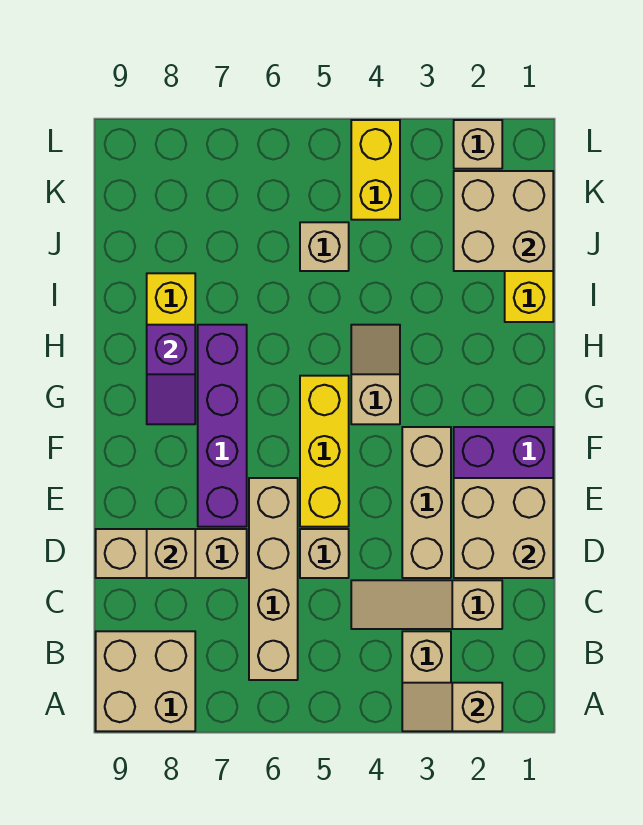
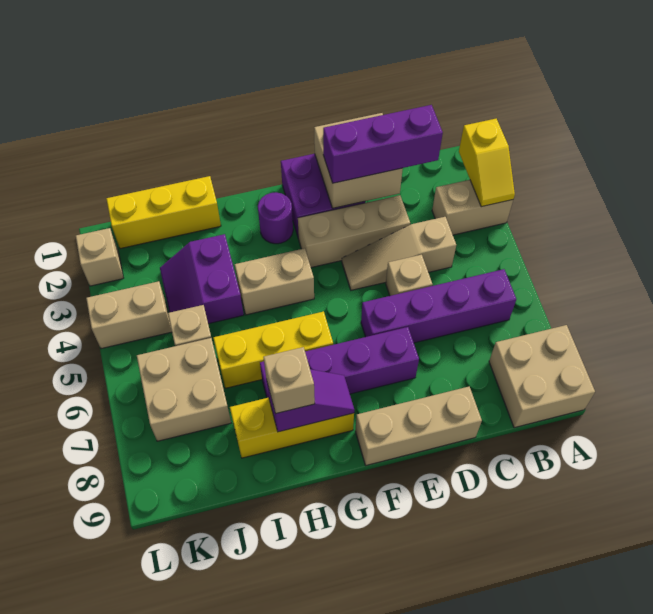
tan 1x2 slope [402,683,502,731] -> yellow 1x2 slope [459,119,515,207]
tan 1x4 brick [249,478,298,680] -> purple 1x4 brick [361,269,516,343]
tan 1x3 slope [351,580,502,629] -> tan 1x3 slope turned to [342,217,456,290]
none -> purple 1x3 brick [323,105,443,183]
tan 1x3 brick [96,529,247,578] -> tan 1x3 brick turned to [355,386,482,465]
tan 1x1 brick [147,529,195,578] -> tan 1x1 brick moved to [264,347,315,414]
yellow 1x3 brick [300,376,349,527] -> yellow 1x3 brick moved to [214,311,333,388]
none -> purple 1x1 round brick [258,192,293,244]
tan 1x2 slope [351,325,400,424] -> tan 1x2 brick [235,248,314,315]
none -> purple 2x2 slope [160,234,244,324]
tan 2x2 brick [454,171,553,271] -> tan 2x2 brick moved to [137,338,231,441]
yellow 1x2 brick [351,120,400,220] -> tan 1x2 brick [86,281,172,349]

